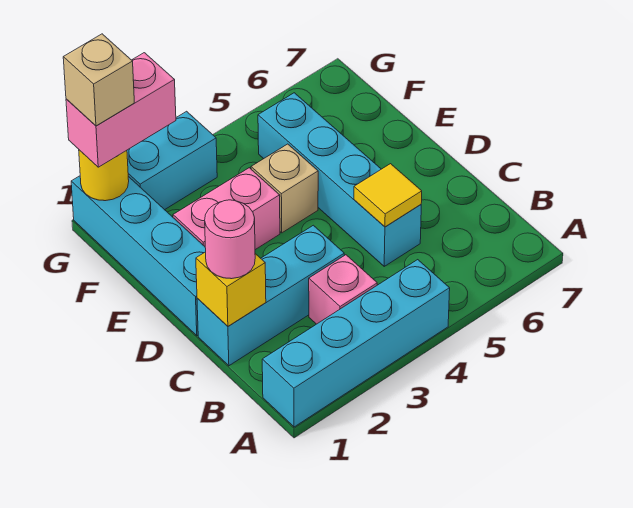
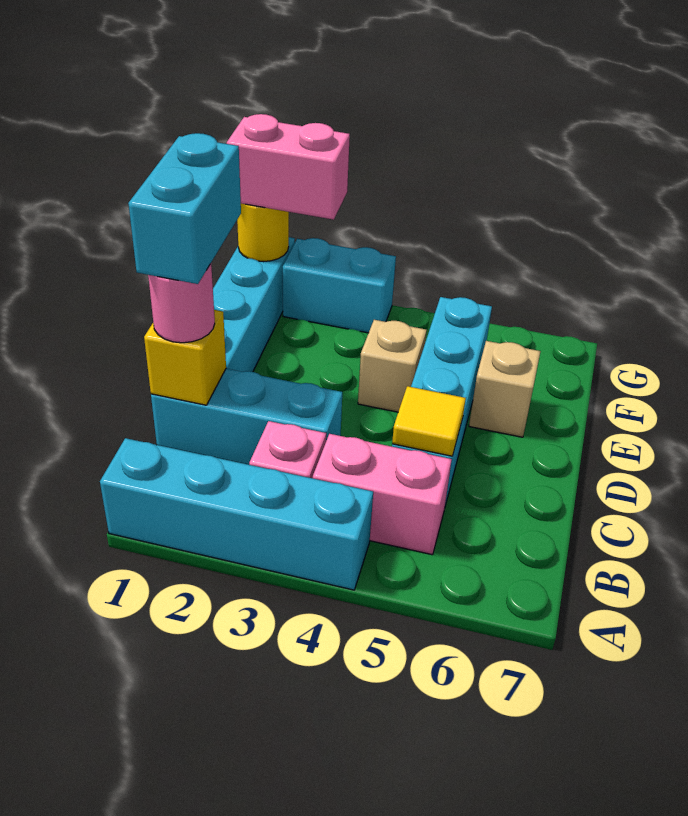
none -> cyan 1x2 brick [128,133,241,284]
pink 1x2 brick [173,168,280,250] -> pink 1x2 brick moved to [313,434,452,555]
tan 1x1 brick [63,34,134,126] -> tan 1x1 brick moved to [469,341,541,437]

